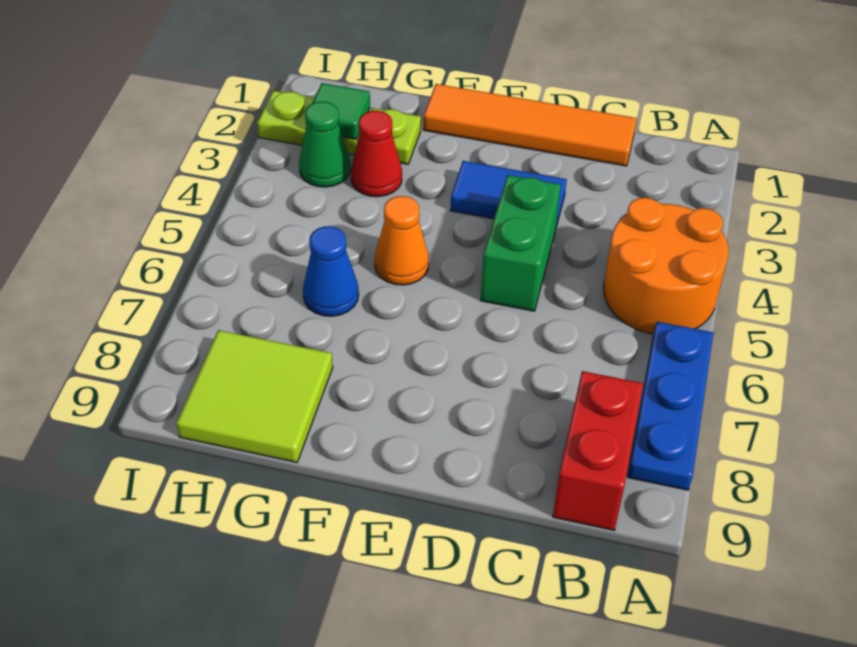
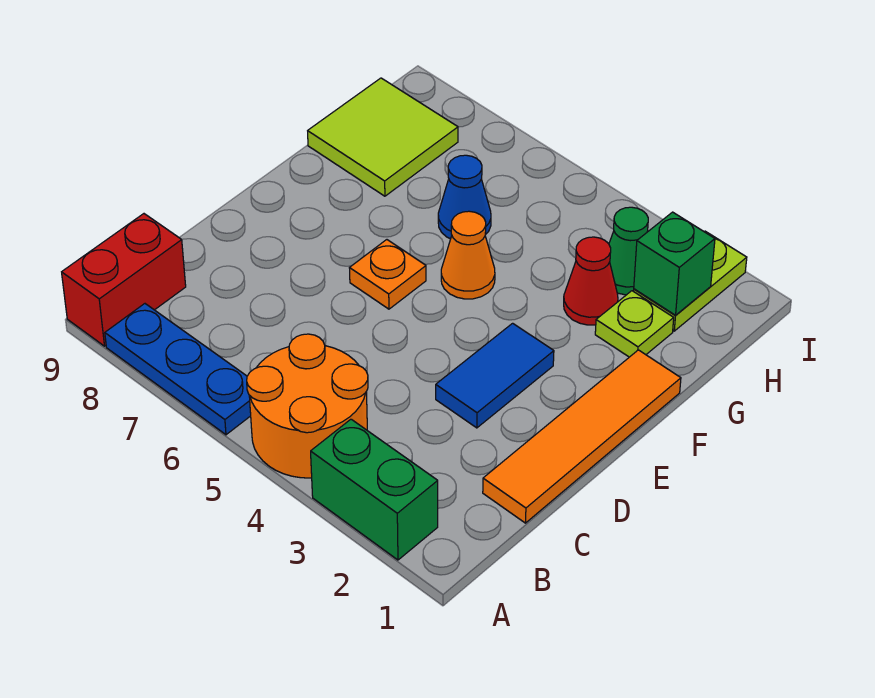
red 1x2 brick [553,371,643,530] -> red 1x2 brick turned to [62,214,186,346]
green 1x2 brick [480,175,561,311] -> green 1x2 brick moved to [311,419,438,560]
none -> orange 1x1 plate [350,240,426,309]
green 1x1 tile [313,83,370,139] -> green 1x1 brick [634,212,715,315]

